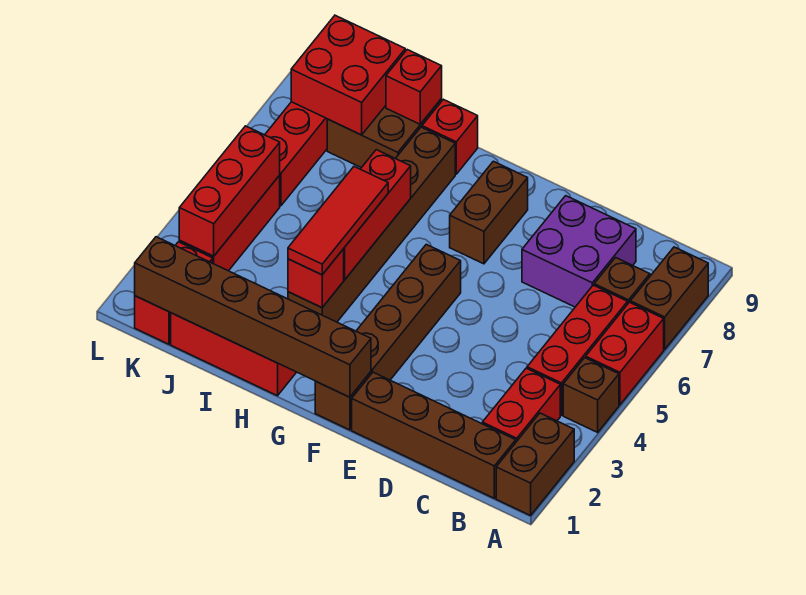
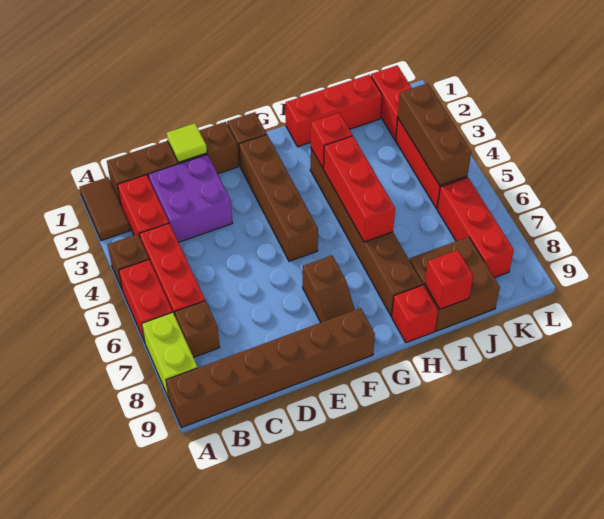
brown 1x2 brick [496,413,574,515] -> brown 1x2 tile [79,177,130,241]
brown 1x2 brick [630,247,708,349] -> lime 1x2 brick [142,312,198,398]
purple 2x2 brick [522,196,636,307] -> purple 2x2 brick moved to [148,154,232,242]
none -> lime 1x1 tile [167,123,207,162]
brown 1x6 brick [135,237,371,397] -> brown 1x6 brick moved to [166,308,375,428]
brown 1x2 brick [450,161,528,264] -> brown 1x2 slope [303,256,355,322]
red 1x3 tile [288,167,388,275] -> none
red 2x2 brick [291,15,405,135] -> none
red 1x3 brick [179,126,280,256] -> brown 1x3 brick [398,83,471,185]

